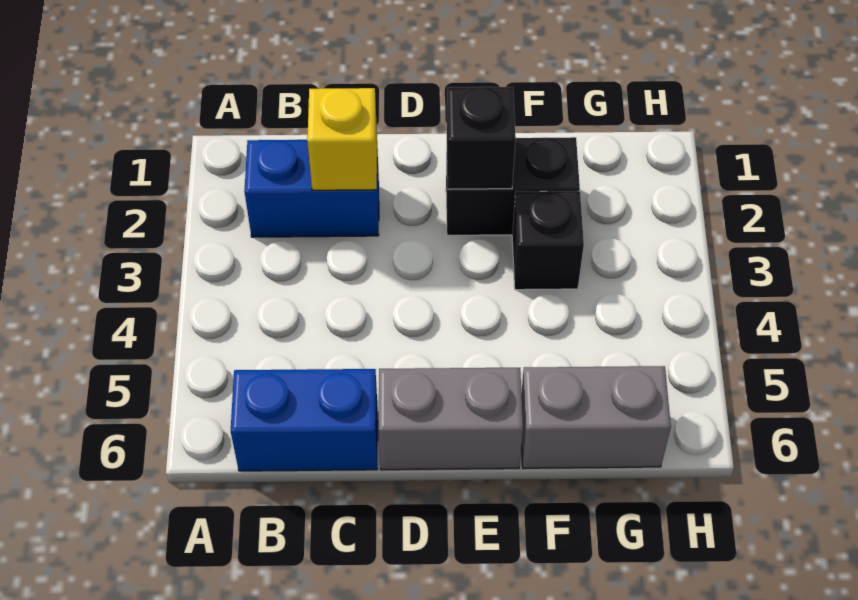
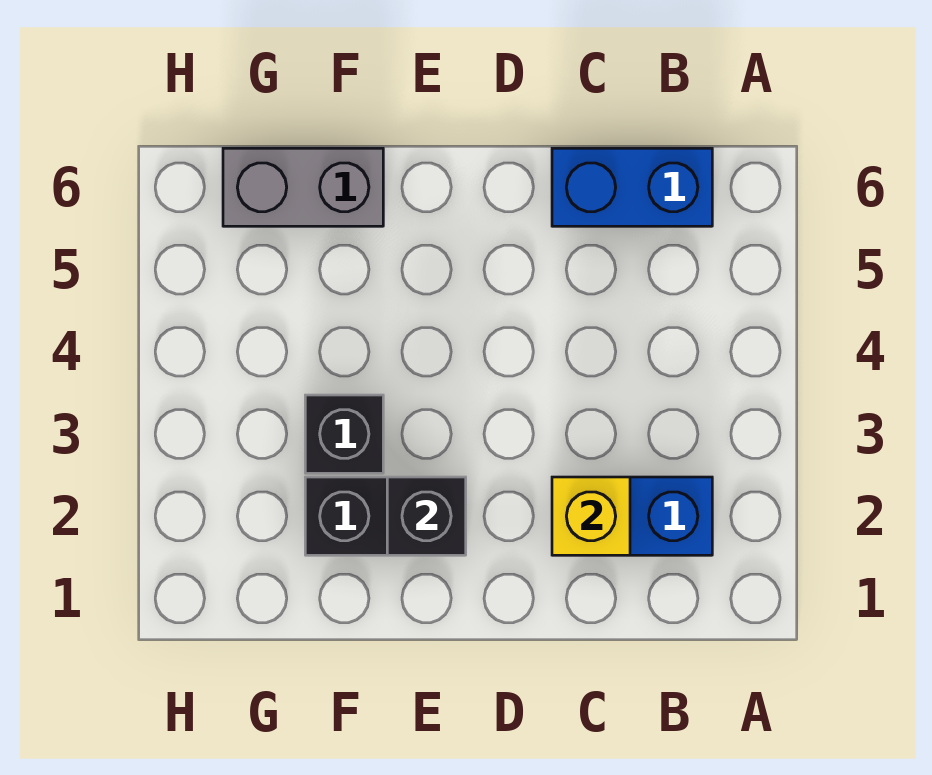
grey 1x2 brick [379,368,523,470] -> none

